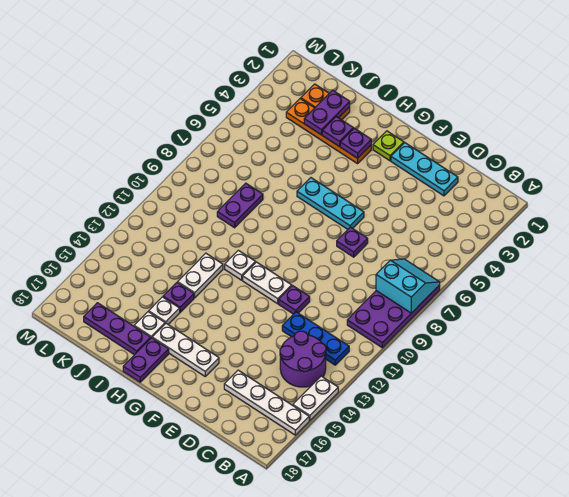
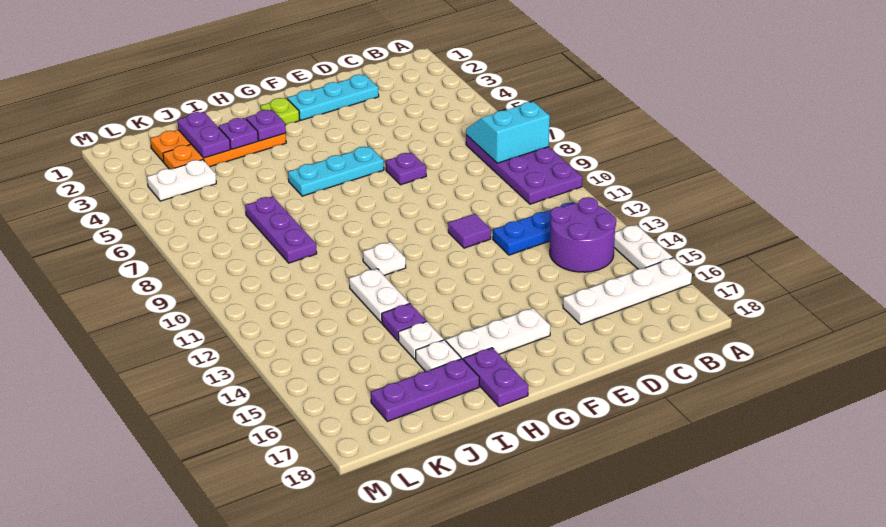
purple 1x1 plate [279,286,310,314] -> purple 1x1 tile [448,214,491,248]
white 1x2 plate [243,262,292,304] -> white 1x2 plate moved to [147,160,216,201]
purple 1x2 plate [217,183,263,228] -> purple 1x3 plate [245,196,317,263]

